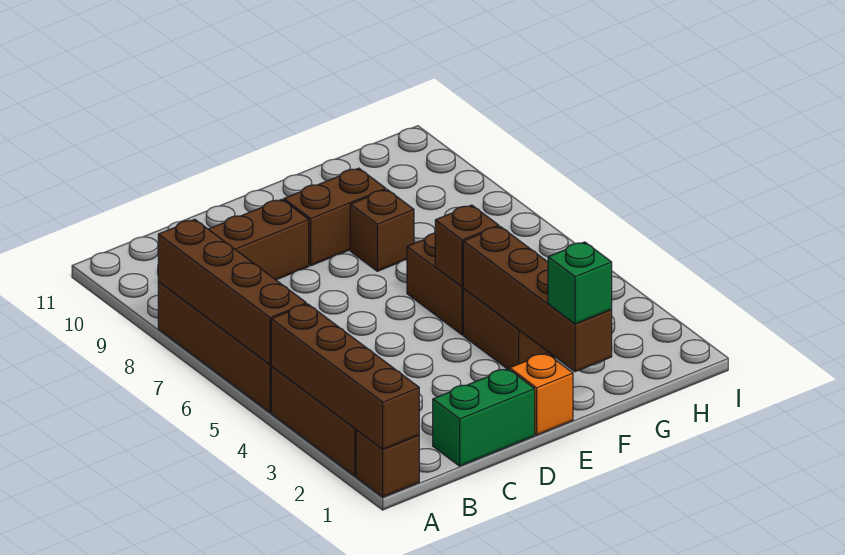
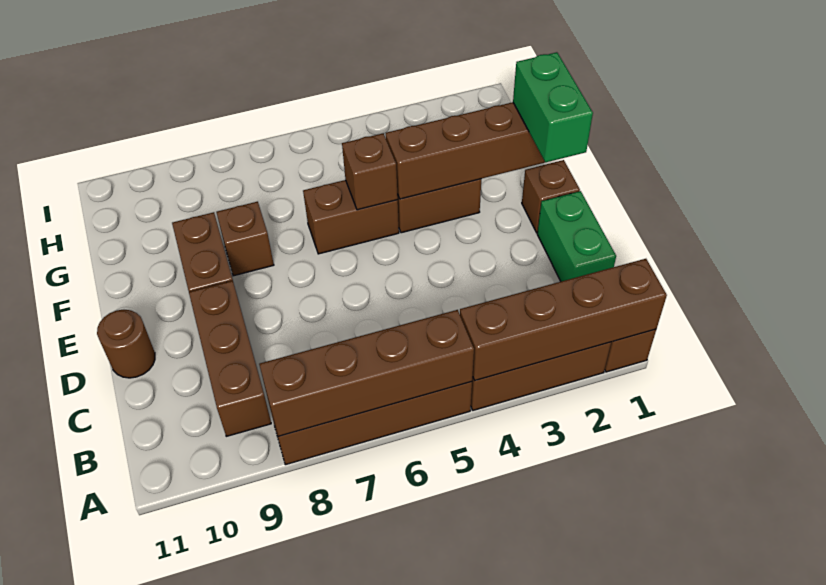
none -> brown 1x1 round brick [97,310,155,378]
orange 1x1 brick [510,353,573,435] -> brown 1x1 brick [522,160,580,233]
green 1x1 brick [548,242,612,324] -> green 1x2 brick [513,52,593,162]

